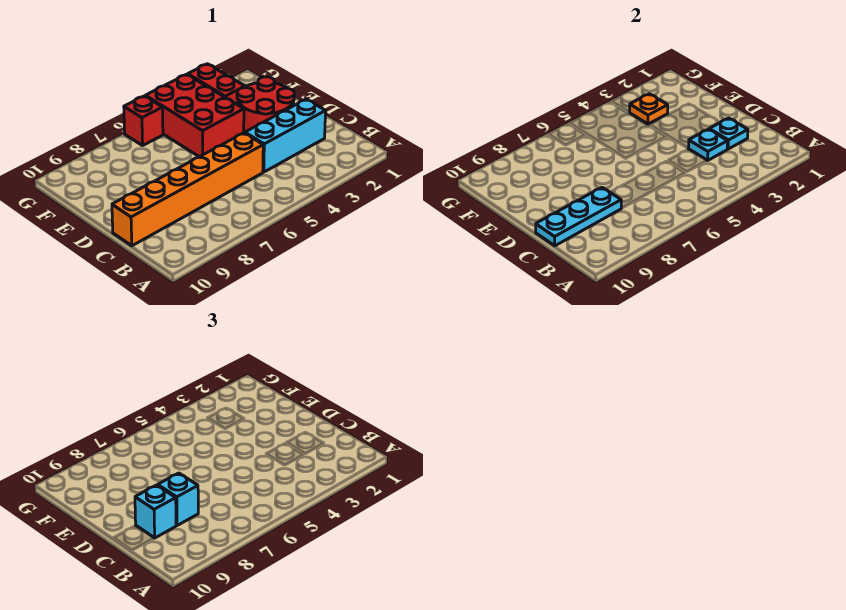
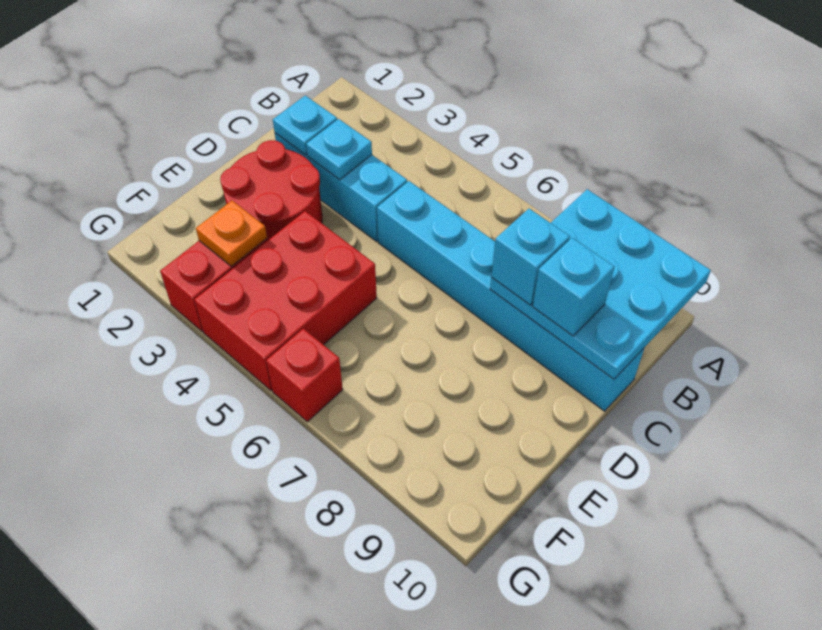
orange 1x6 brick [112,133,263,246] -> cyan 1x6 brick [377,181,645,411]
cyan 1x3 plate [536,188,621,246] -> cyan 3x3 plate [490,189,711,379]

